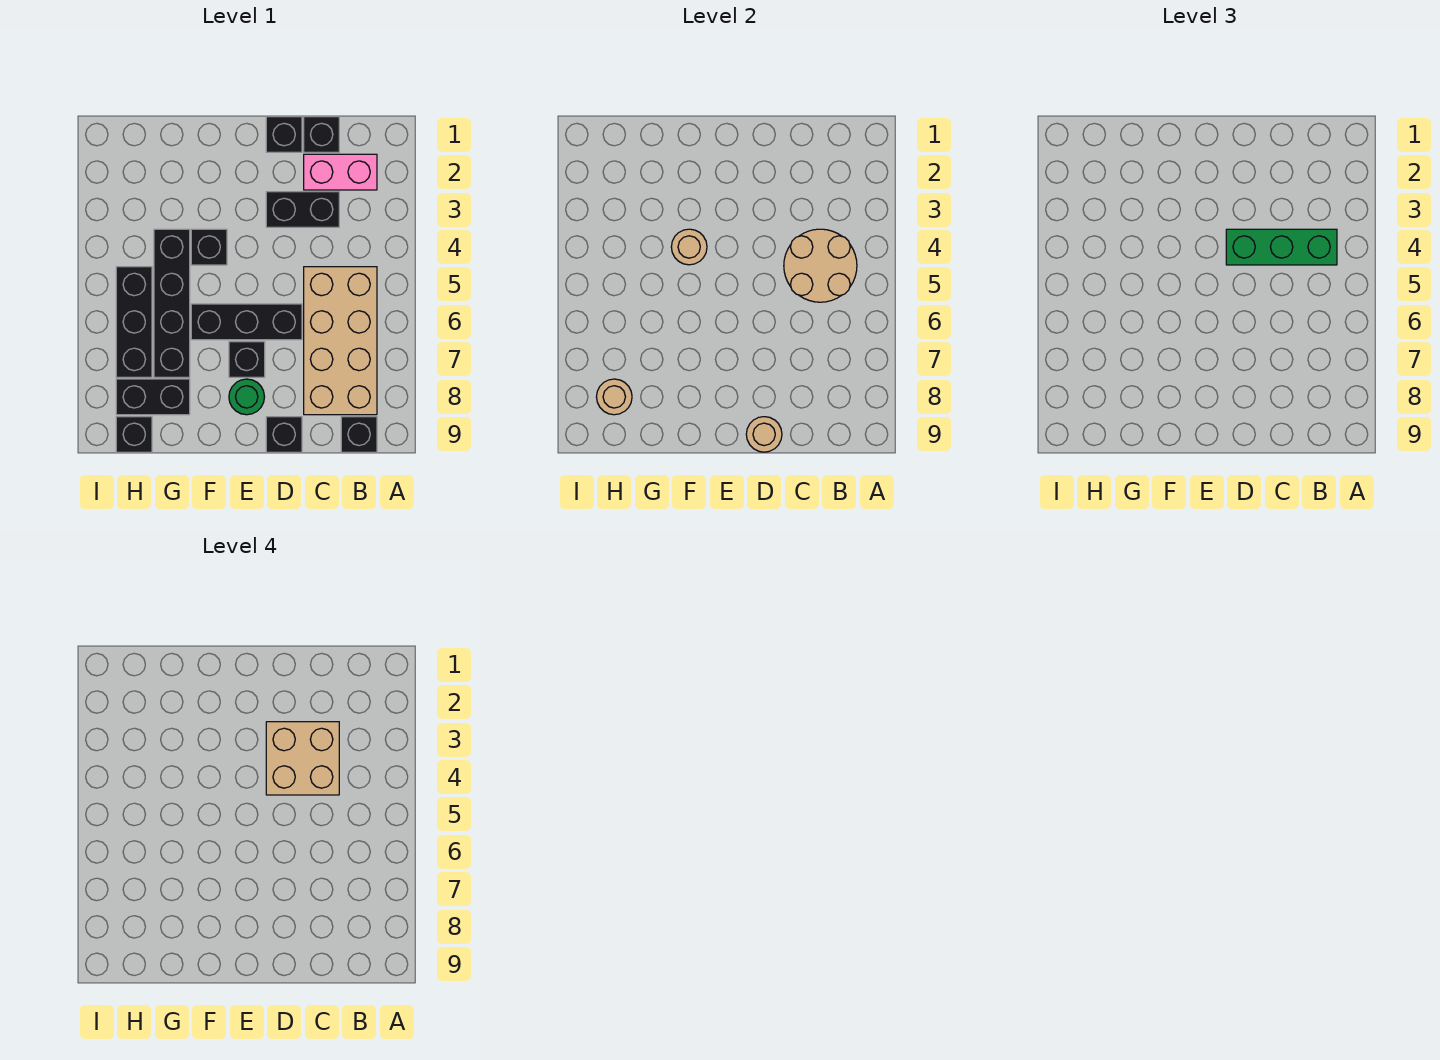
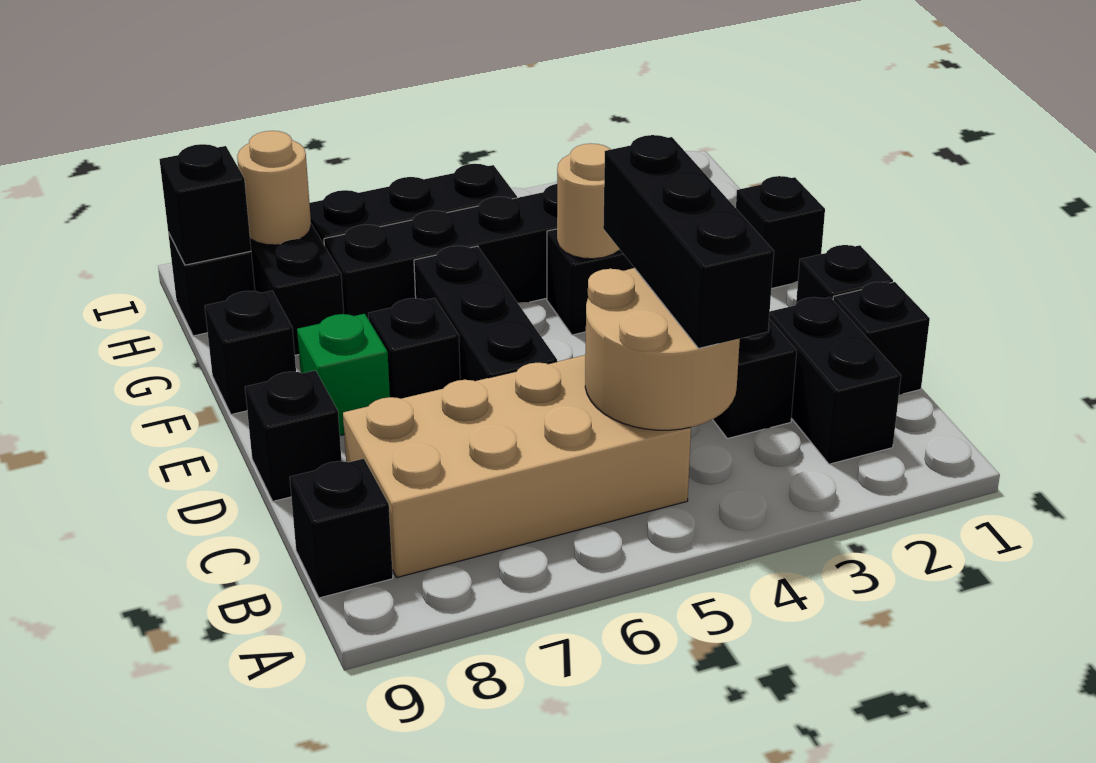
pink 1x2 brick [304,154,377,190] -> black 1x2 brick [769,297,901,464]
green 1x3 brick [1226,229,1337,265] -> black 1x3 brick [603,135,774,348]
tan 2x2 brick [266,722,339,795] -> none
tan 1x1 round brick [746,417,782,452] -> none
green 1x1 round brick [229,379,264,415] -> green 1x1 brick [297,314,390,436]
none -> black 1x1 brick [736,176,825,289]
none -> black 1x1 brick [205,291,296,414]
none -> black 1x1 brick [160,144,251,265]

